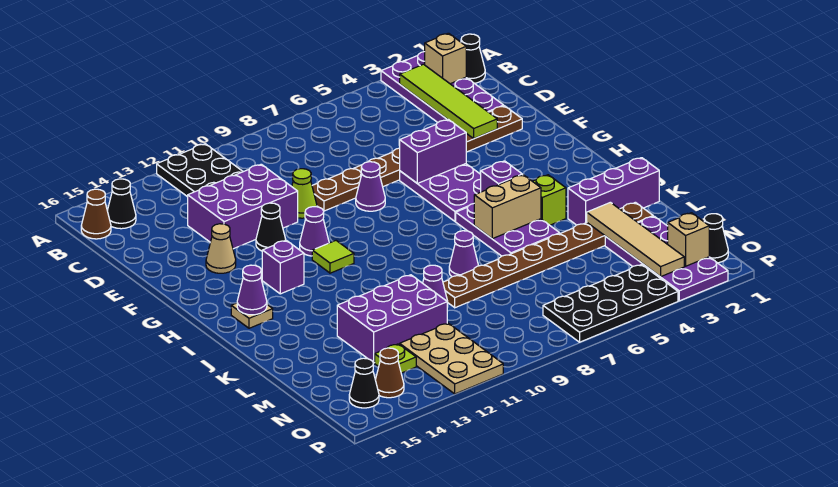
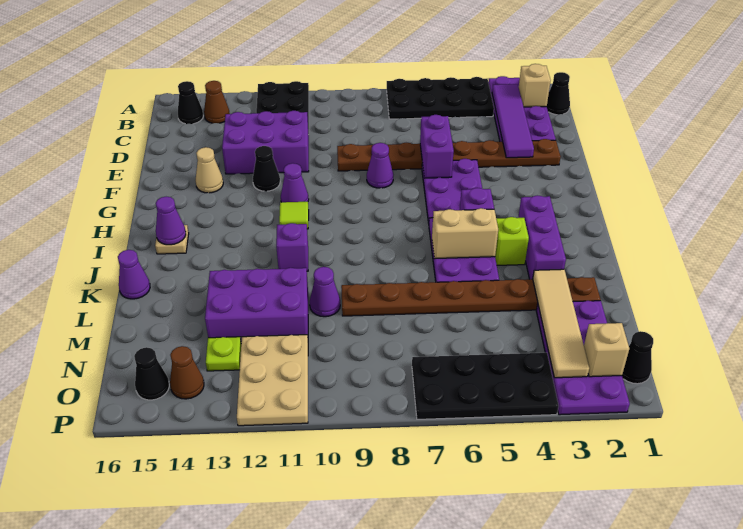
none -> black 2x4 plate [387,77,494,119]
lime 1x4 tile [400,64,497,139] -> purple 1x4 tile [492,84,534,158]
brown 1x1 cone [81,189,111,239] -> brown 1x1 cone moved to [204,81,230,123]
lime 1x1 cone [292,169,317,218] -> none
purple 1x2 brick [400,120,466,183] -> purple 1x2 brick turned to [420,115,454,178]
purple 1x1 brick [262,240,304,294] -> purple 1x1 brick moved to [276,223,308,271]
purple 1x3 brick [568,158,659,225] -> purple 1x3 brick turned to [518,195,566,279]
purple 1x1 cone [449,231,479,277] -> purple 1x1 cone moved to [118,250,150,299]

